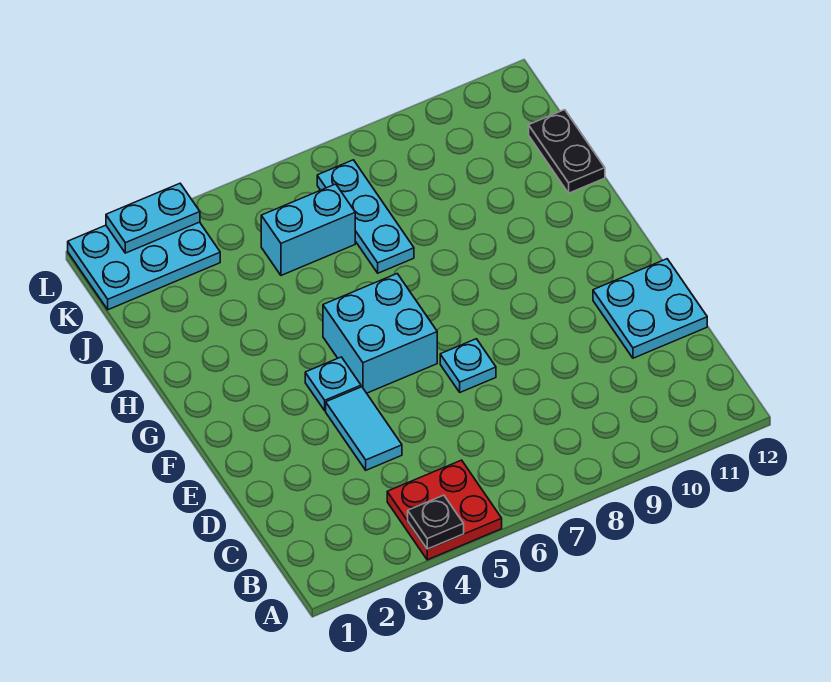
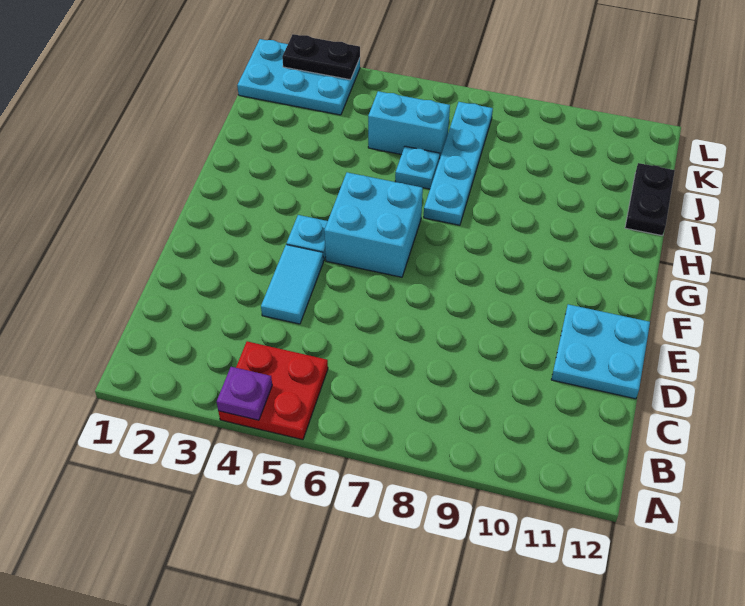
black 1x1 plate [408,495,464,549] -> purple 1x1 plate [217,367,272,420]
cyan 1x1 plate [440,339,496,392] -> cyan 1x1 plate moved to [395,146,440,189]
cyan 1x3 plate [317,160,414,273] -> cyan 1x4 plate [424,102,493,225]
cyan 1x2 plate [106,184,200,253] -> black 1x2 plate [282,34,360,80]

